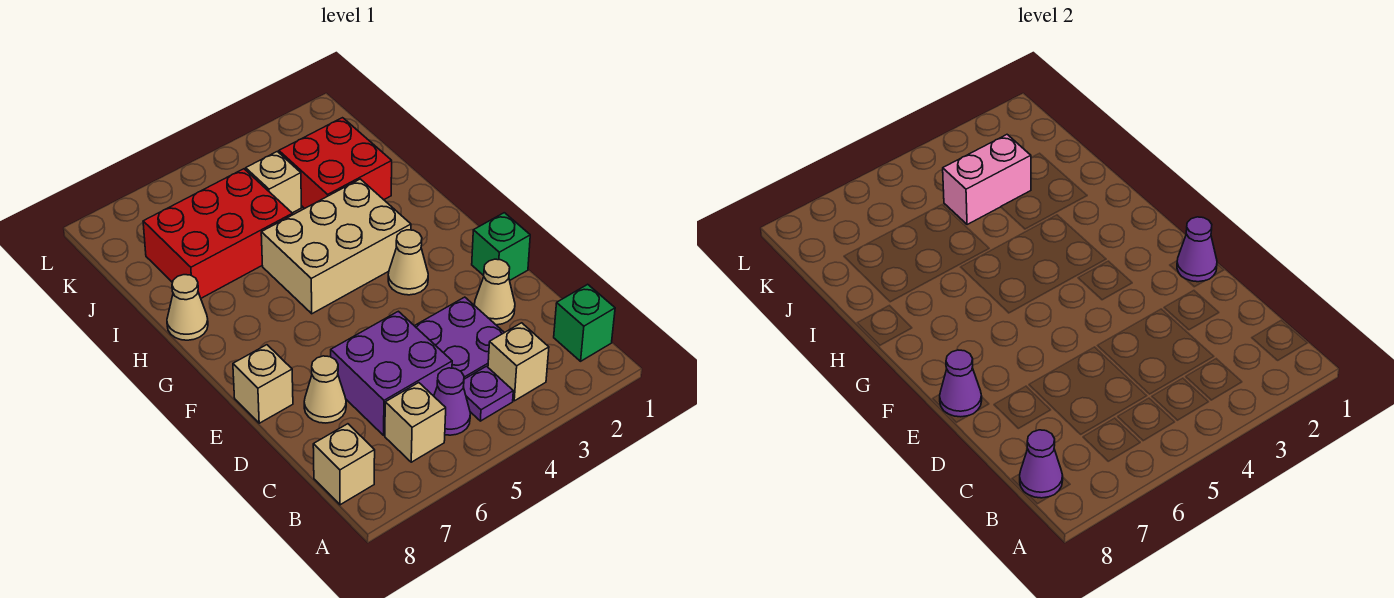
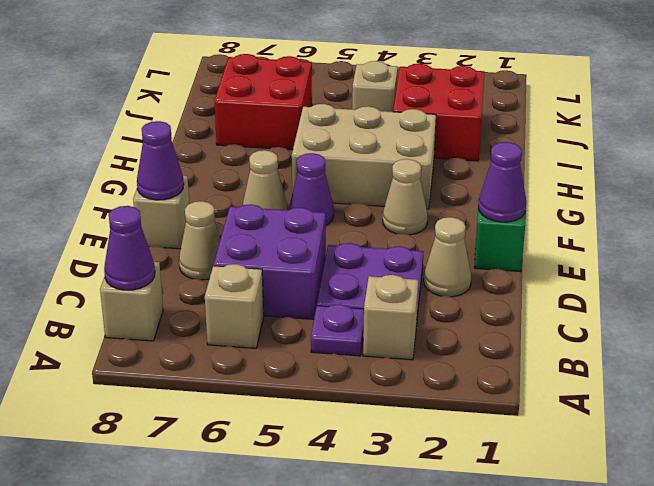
green 1x1 brick [554,284,615,361] -> none
purple 1x1 cone [434,368,470,435] -> purple 1x1 cone moved to [289,153,334,225]
tan 1x1 cone [167,275,208,340] -> tan 1x1 cone moved to [243,150,287,210]
red 2x3 brick [143,169,293,298] -> red 2x2 brick [214,54,312,150]
pink 1x2 brick [943,135,1031,225] -> none

